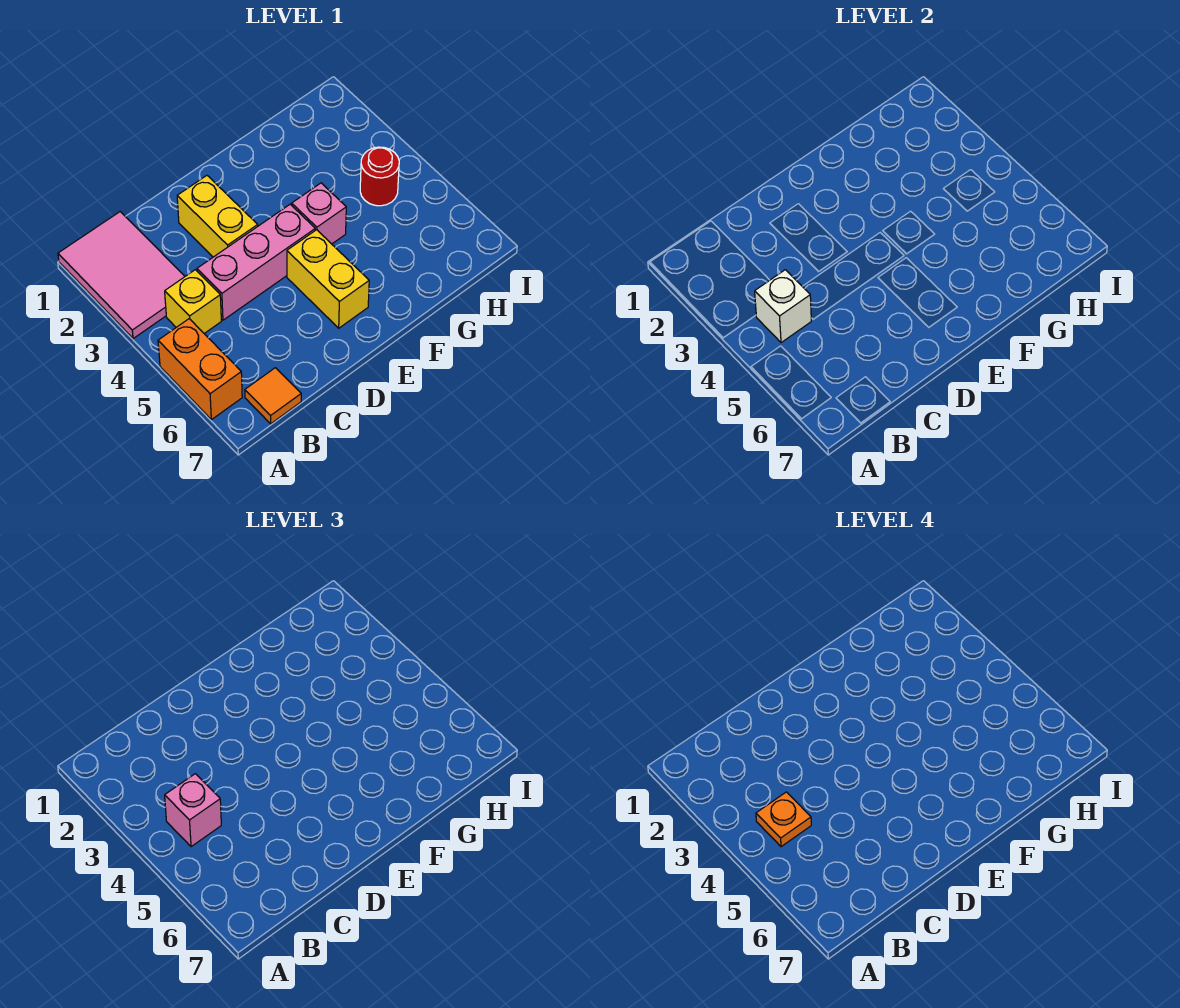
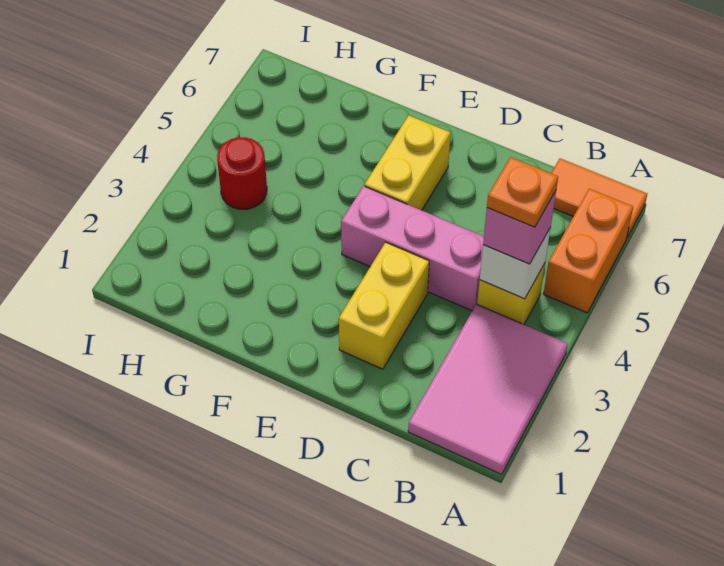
orange 1x1 tile [245,368,301,424] -> orange 1x2 tile [551,158,647,237]
pink 1x1 brick [292,183,346,244] -> none

